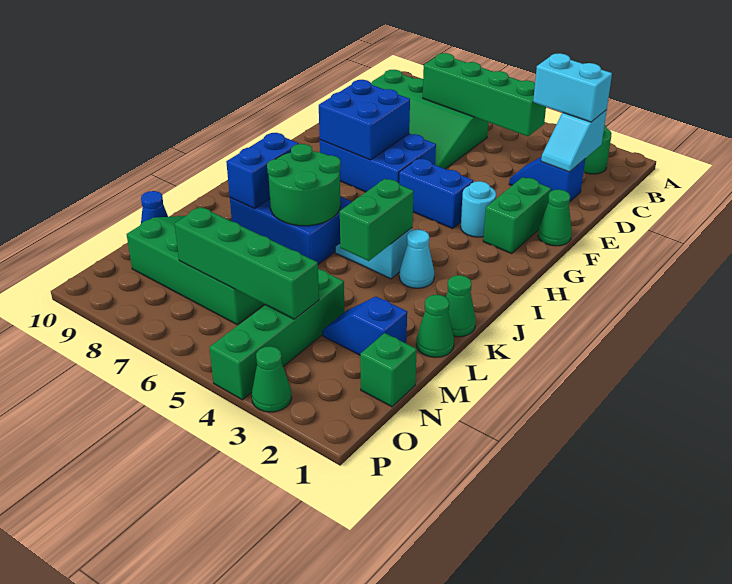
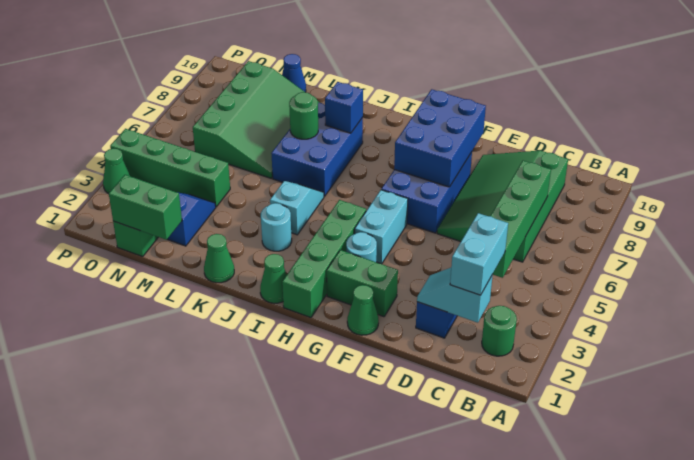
blue 2x2 brick [319,80,410,160] -> blue 2x3 brick [394,89,486,187]
blue 1x2 brick [399,158,473,229] -> cyan 1x2 brick [355,190,408,264]
cyan 1x1 cone [399,230,434,288] -> cyan 1x1 round brick [261,203,292,251]
green 1x2 brick [340,179,414,261] -> green 1x2 brick moved to [109,175,182,240]
green 2x2 round brick [267,144,341,226] -> green 1x1 round brick [289,92,318,139]
blue 1x2 brick [226,133,299,209] -> blue 1x1 brick [325,82,363,133]
green 1x1 cone [416,295,454,357] -> green 1x1 cone moved to [260,254,287,303]
green 1x4 brick [175,207,319,319] -> green 1x4 brick moved to [282,200,366,318]

